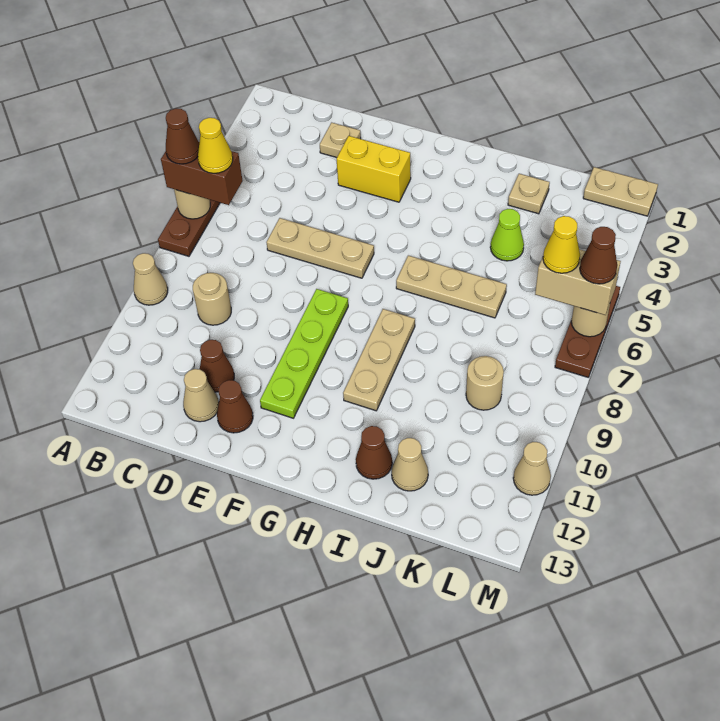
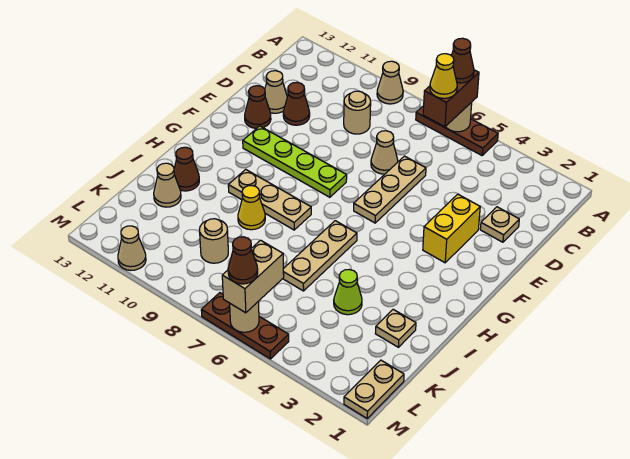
none -> tan 1x1 cone [371,131,398,174]
yellow 1x1 cone [543,216,580,273] -> yellow 1x1 cone moved to [238,186,265,230]

